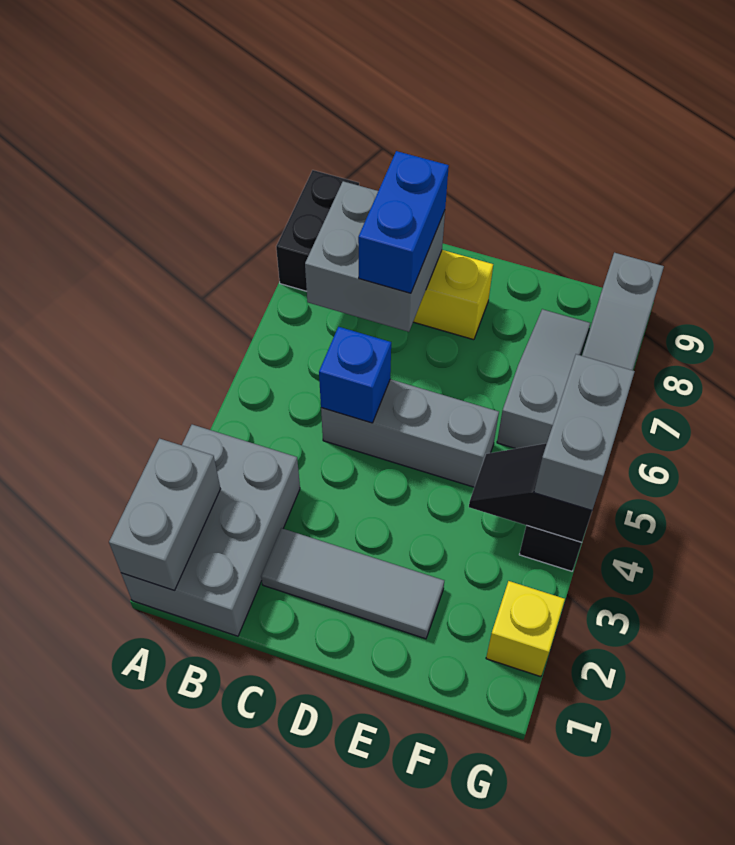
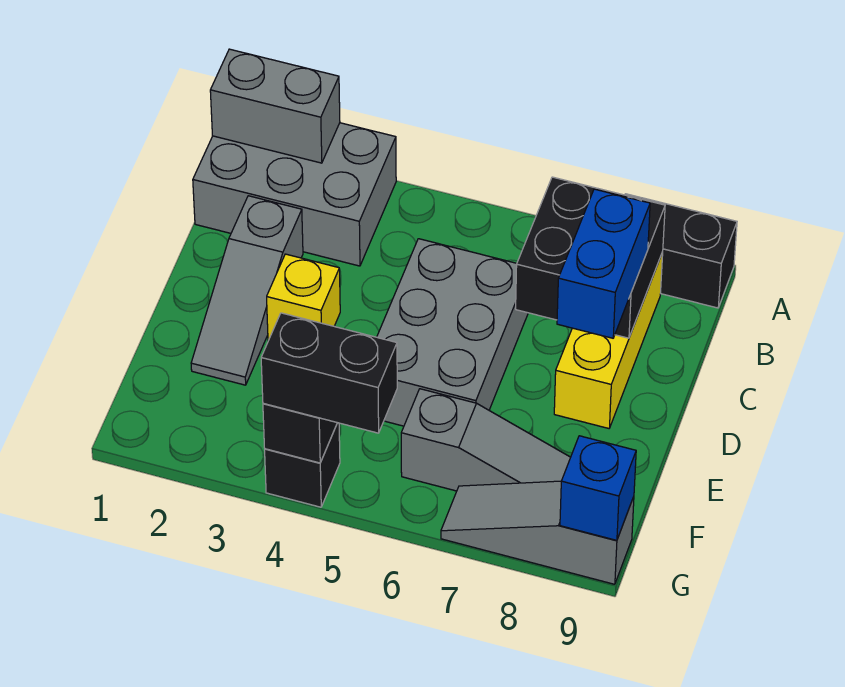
grey 2x2 brick [305,181,445,332] -> black 2x2 brick [516,177,665,338]
grey 1x3 tile [261,528,444,639] -> grey 1x3 slope [191,196,303,385]
grey 1x3 brick [321,379,499,487] -> grey 2x3 brick [377,239,528,426]
blue 1x1 brick [319,327,391,423] -> blue 1x1 brick moved to [560,436,636,540]
blue 1x2 brick [358,151,449,293] -> blue 1x2 brick turned to [557,189,650,338]
yellow 1x1 brick [486,581,565,677] -> yellow 1x1 brick moved to [267,254,340,341]
grey 1x2 brick [534,354,635,510] -> black 1x2 brick [261,313,397,433]

